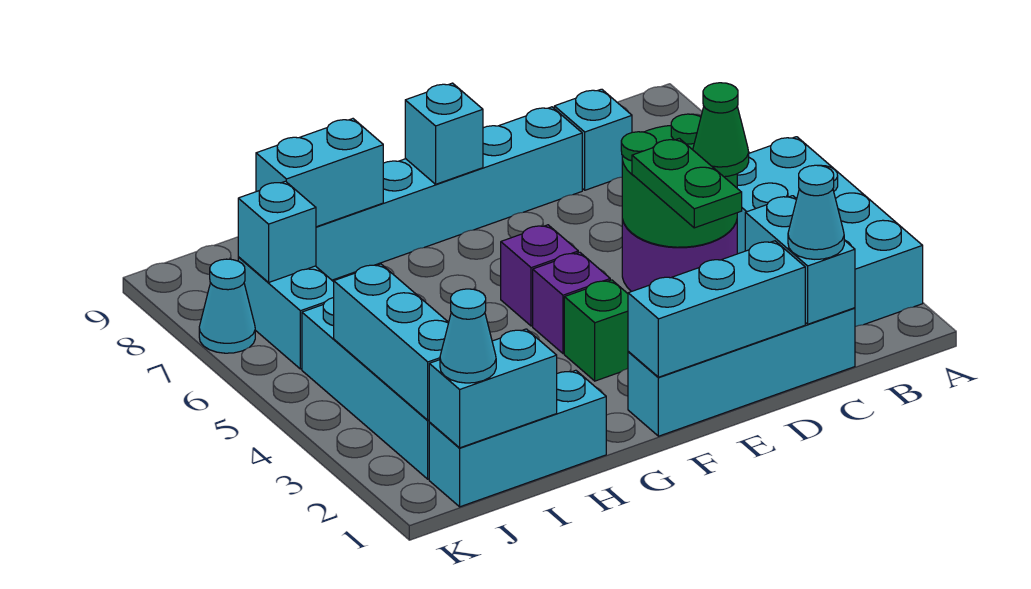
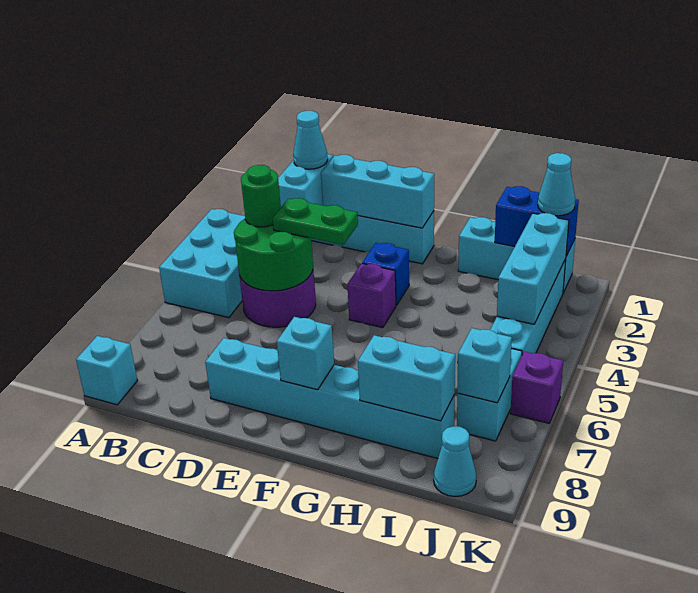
cyan 2x4 brick [737,137,923,327] -> cyan 2x3 brick [159,209,245,318]
green 1x1 cone [693,83,749,177] -> green 1x1 round brick [241,165,281,227]
cyan 1x1 brick [554,89,632,190] -> cyan 1x1 brick moved to [76,336,137,405]
green 1x2 plate [632,138,742,228] -> green 1x2 plate turned to [272,198,358,245]
green 1x1 brick [564,280,628,381] -> blue 1x1 brick [362,243,409,305]
purple 1x1 brick [501,225,578,326] -> purple 1x1 brick moved to [510,351,563,423]
cyan 1x2 brick [429,329,557,448] -> blue 1x2 brick [495,186,579,256]
cyan 1x1 cone [199,259,255,353] -> cyan 1x1 cone moved to [434,426,476,497]

